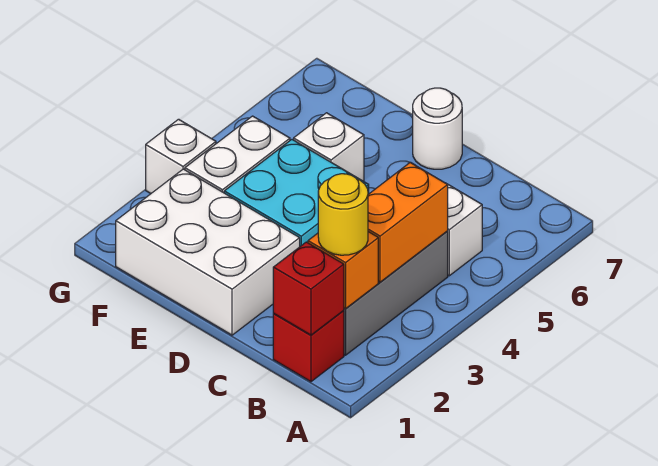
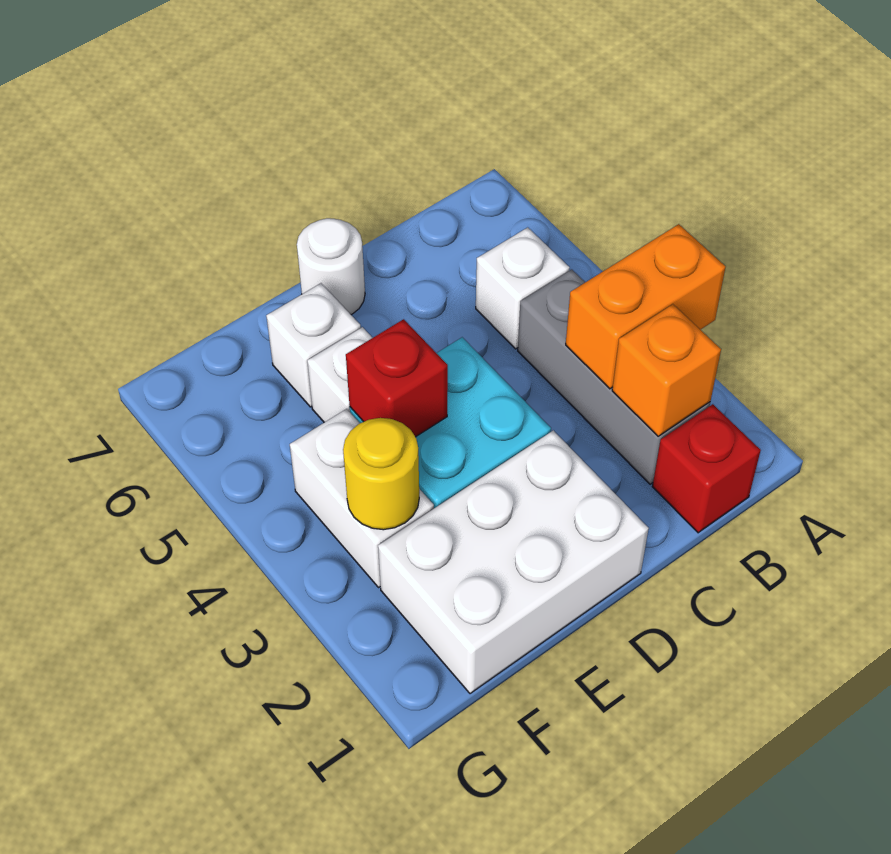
red 1x1 brick [273,242,344,335] -> red 1x1 brick moved to [346,319,448,437]
yellow 1x1 round brick [318,174,368,255] -> yellow 1x1 round brick moved to [343,418,419,530]
orange 1x2 brick [368,162,448,282] -> orange 1x2 brick turned to [566,224,725,389]
white 1x1 brick [146,119,216,194] -> white 1x1 brick moved to [266,283,361,407]

